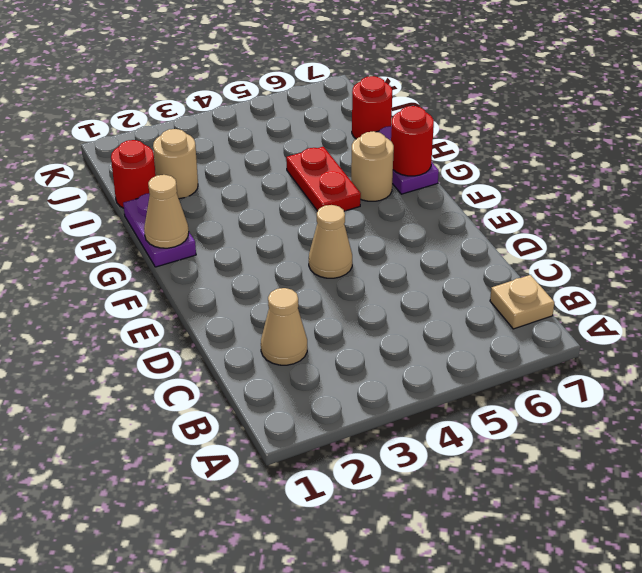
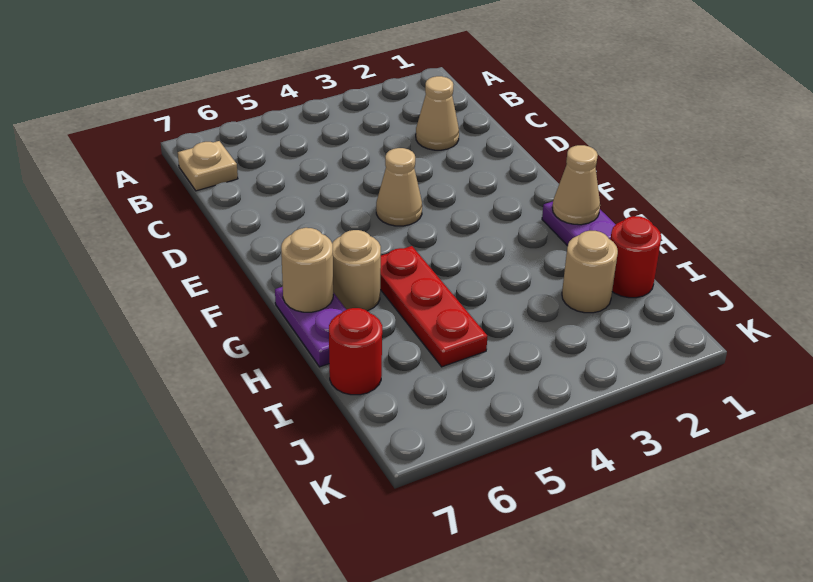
red 1x2 plate [286,147,361,211] -> red 1x3 plate [380,246,487,367]
red 1x1 round brick [391,106,434,176] -> tan 1x1 round brick [281,228,333,312]

